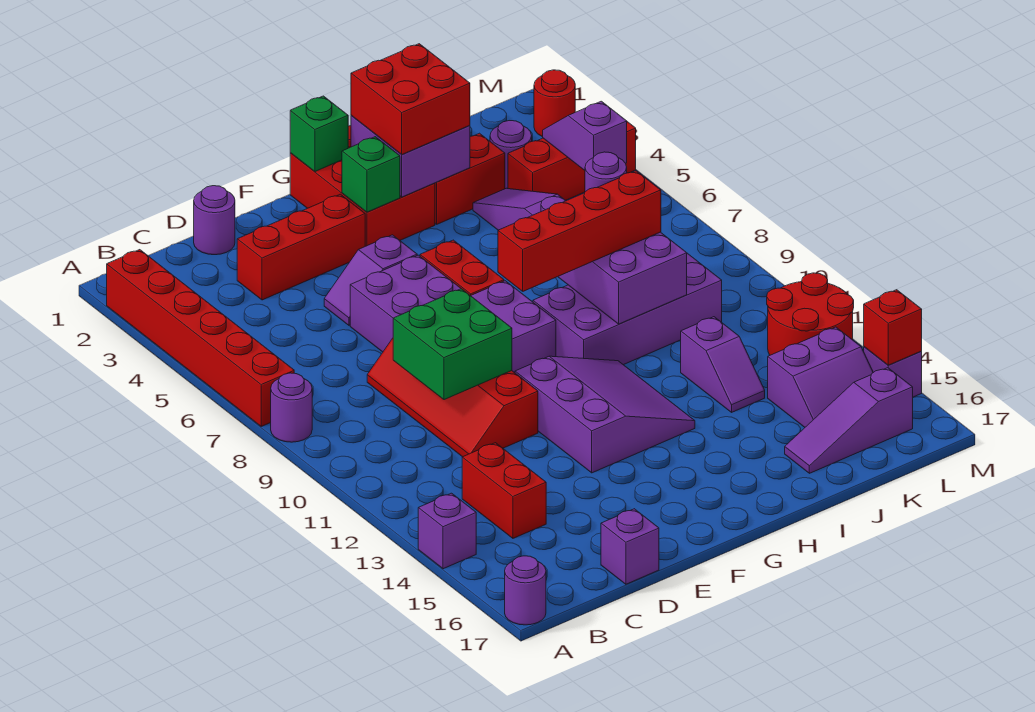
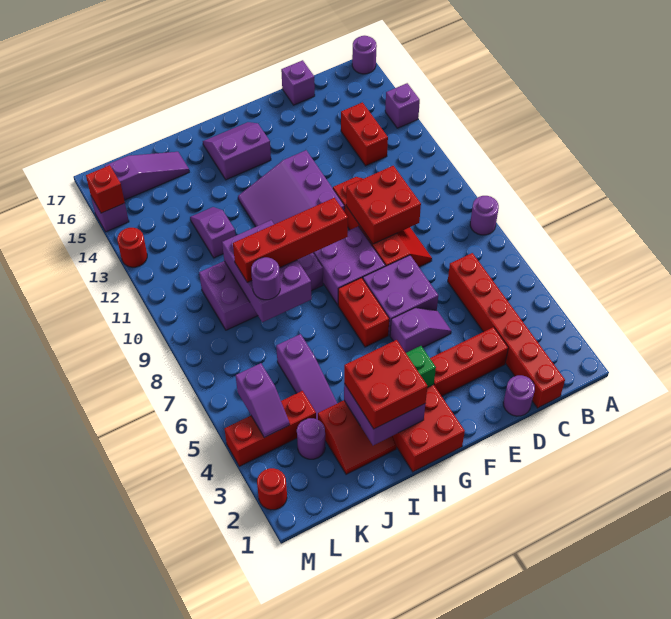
red 1x6 brick [107,250,294,426] -> red 1x6 brick moved to [448,253,565,408]
green 2x2 brick [393,289,512,400] -> red 2x2 brick [346,166,421,244]
green 1x1 brick [290,96,348,172] -> none
purple 2x2 slope [768,327,873,427] -> purple 2x2 slope moved to [203,122,271,180]
red 2x2 round brick [767,273,854,355] -> red 1x1 round brick [117,228,147,267]

